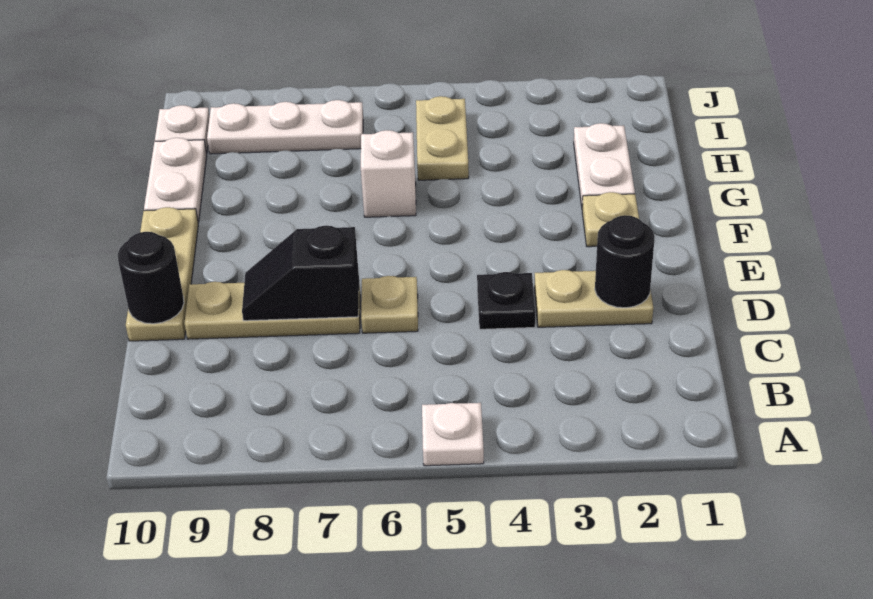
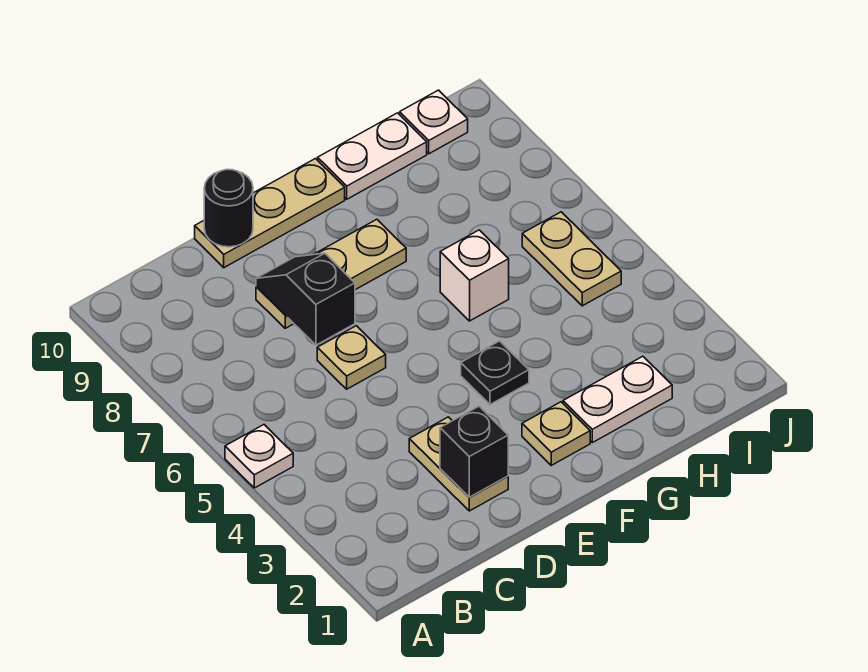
black 1x1 round brick [595,215,655,308] -> black 1x1 brick [440,406,508,497]
black 1x1 plate [477,272,535,329] -> black 1x1 plate moved to [461,341,529,404]
tan 1x3 plate [185,282,360,339] -> tan 1x3 plate turned to [256,219,406,328]
tan 1x2 plate [416,96,469,180] -> tan 1x2 plate turned to [522,212,621,306]
white 1x3 plate [207,100,363,154] -> none

